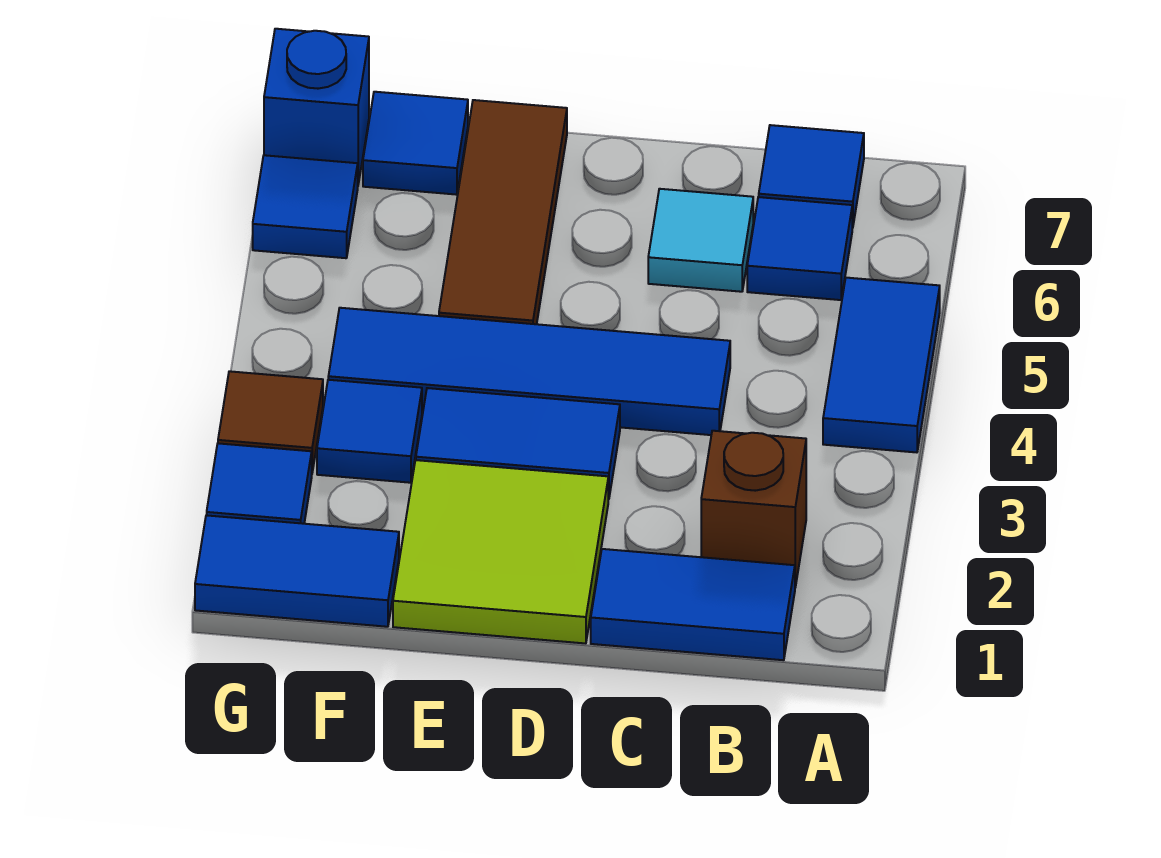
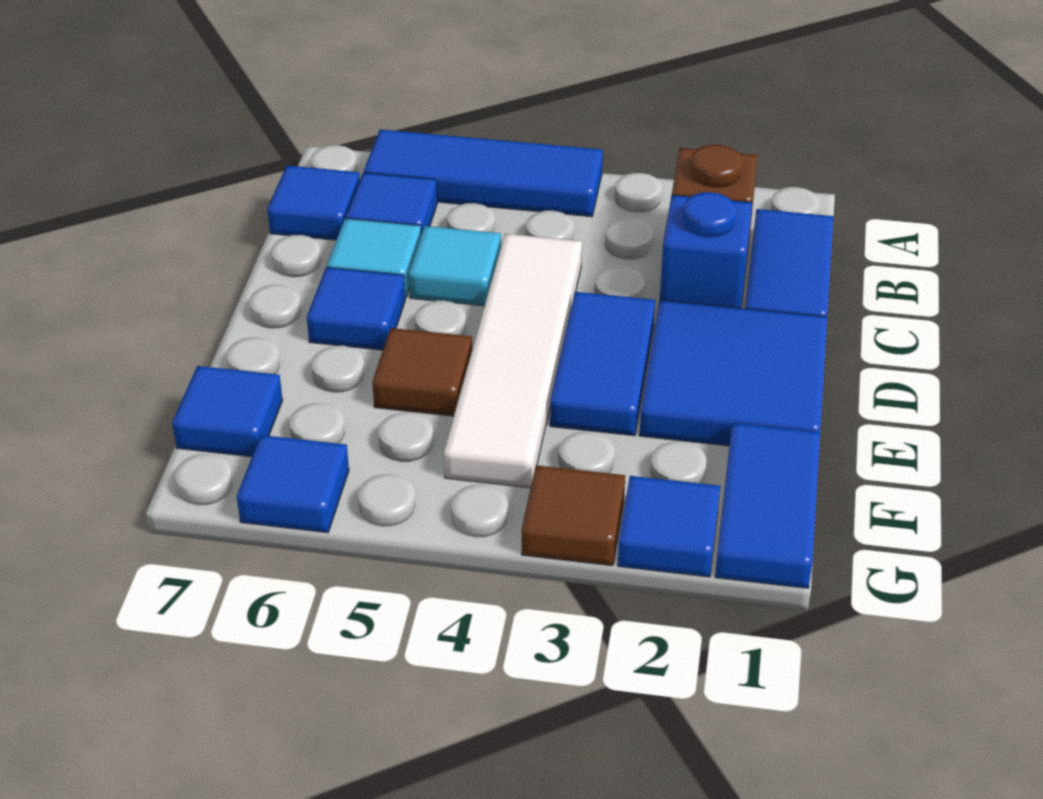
blue 1x2 tile [823,278,940,452] -> blue 1x3 tile [364,130,603,217]
blue 1x4 tile [328,308,730,435] -> white 1x4 tile [444,234,582,488]
none -> cyan 1x1 tile [409,226,501,306]
lime 2x2 tile [393,460,608,643] -> blue 2x2 tile [639,300,827,446]
brown 1x3 tile [439,100,567,324] -> brown 1x1 tile [372,328,472,416]
blue 1x1 tile [317,380,422,483] -> blue 1x1 tile moved to [307,267,405,350]
blue 1x1 brick [264,29,369,184] -> blue 1x1 brick moved to [660,192,752,308]

